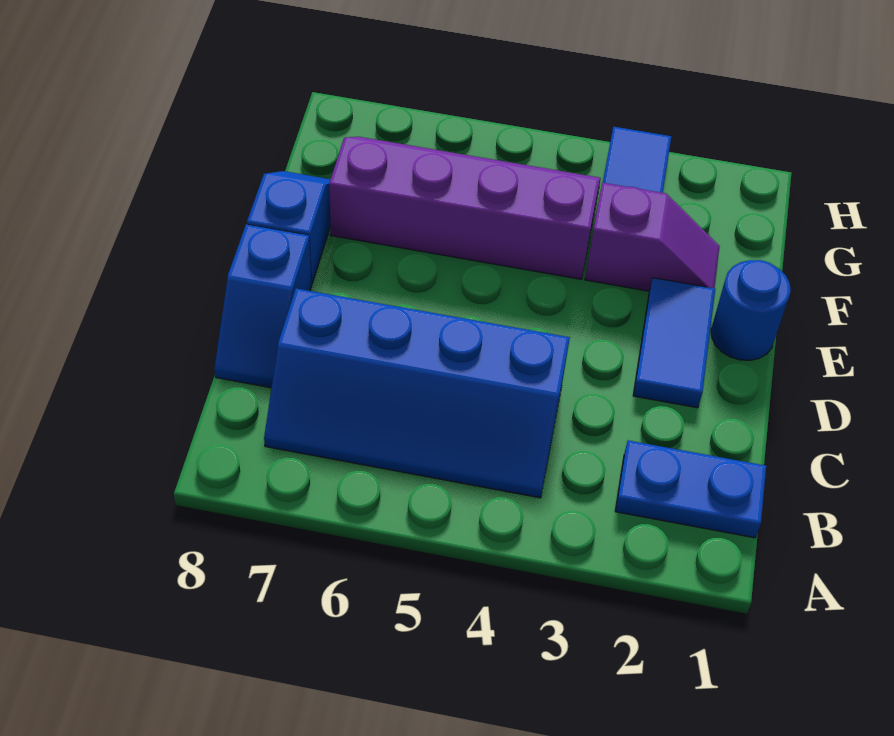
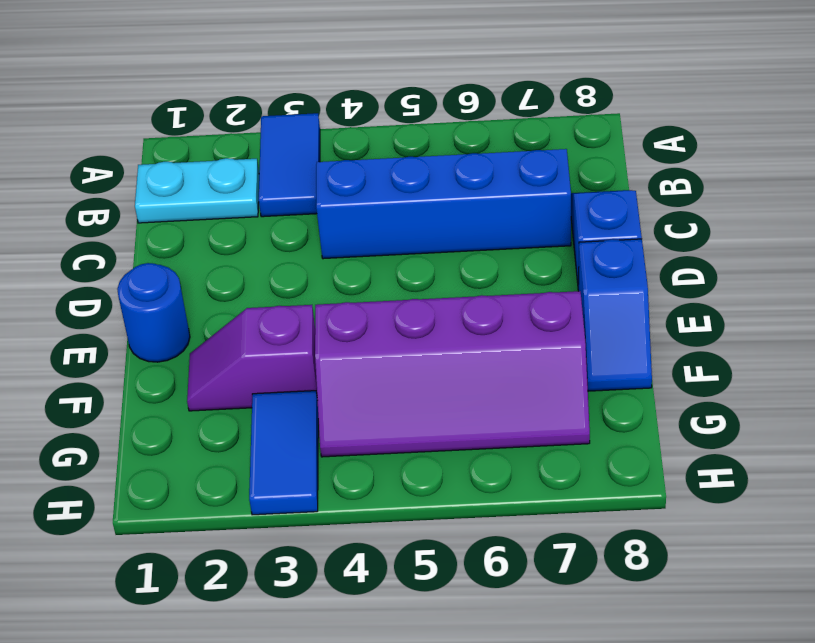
blue 1x2 plate [615,440,766,538] -> cyan 1x2 plate [135,158,259,223]
blue 1x2 tile [633,278,715,408] -> blue 1x2 tile moved to [259,113,320,217]

